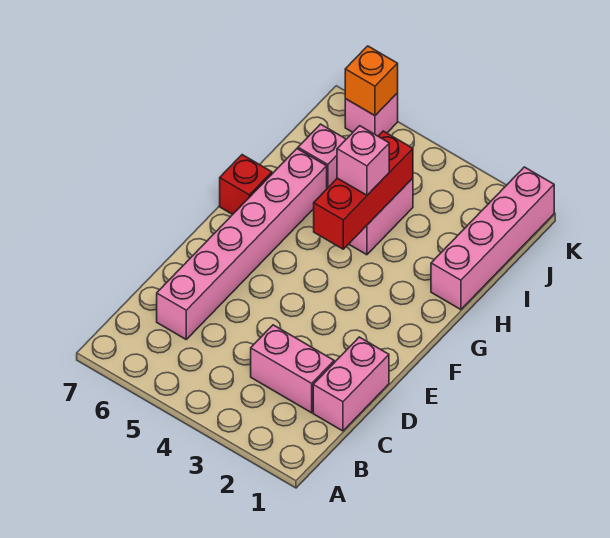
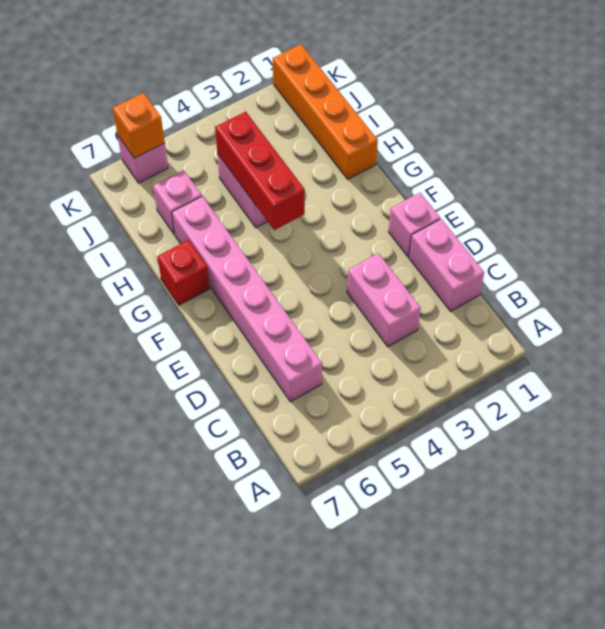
pink 1x2 brick [251,325,334,413] -> pink 1x2 brick turned to [347,253,421,347]
pink 1x4 brick [431,167,554,310] -> orange 1x4 brick [273,44,378,179]
pink 1x1 brick [337,126,389,195] -> pink 1x1 brick moved to [388,193,440,257]

